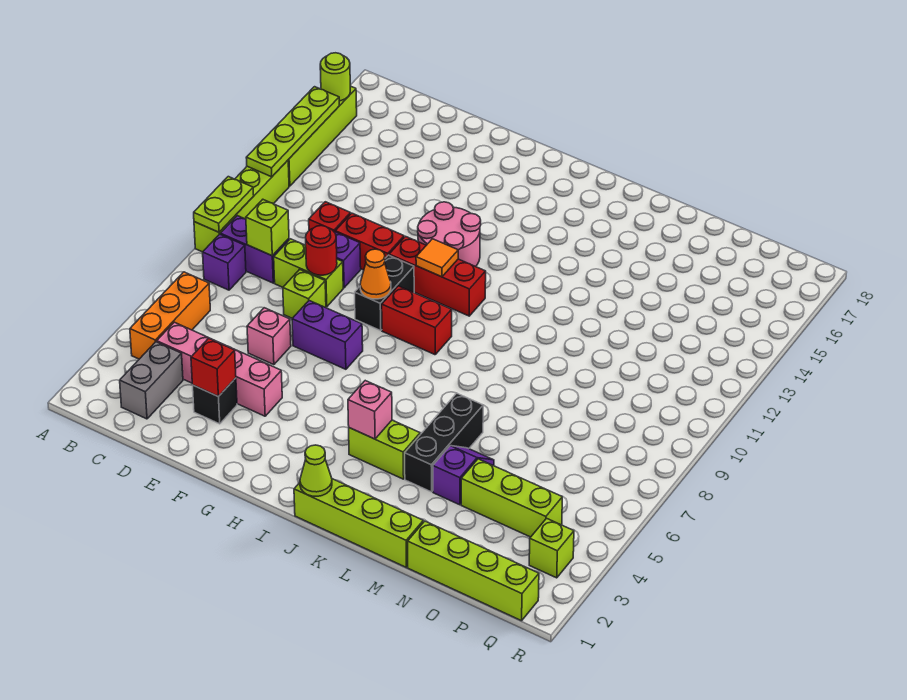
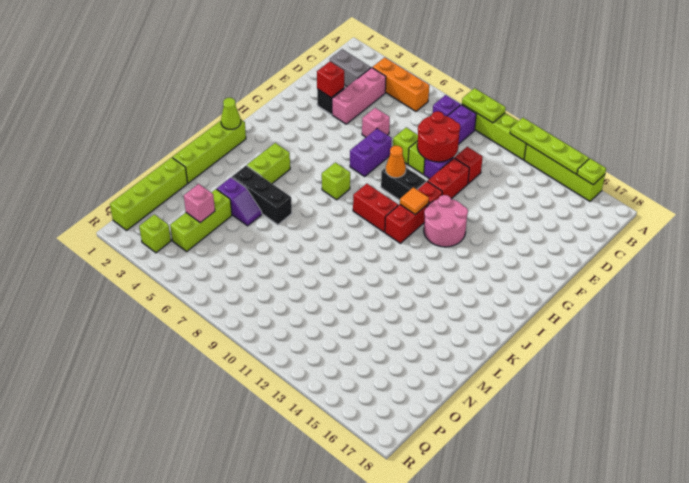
lime 1x1 round brick [320,53,350,101] -> lime 1x1 plate [577,159,606,185]
pink 1x4 brick [157,322,282,416] -> pink 1x3 brick [332,68,386,124]
lime 1x1 brick [246,200,289,256] -> lime 1x1 brick moved to [322,162,350,200]
red 1x1 round brick [306,226,337,275] -> red 2x2 round brick [417,111,460,162]
red 1x2 brick [382,286,452,355] -> red 1x2 brick turned to [353,184,398,232]
pink 1x1 brick [348,381,392,439] -> pink 1x1 brick moved to [184,184,215,223]

